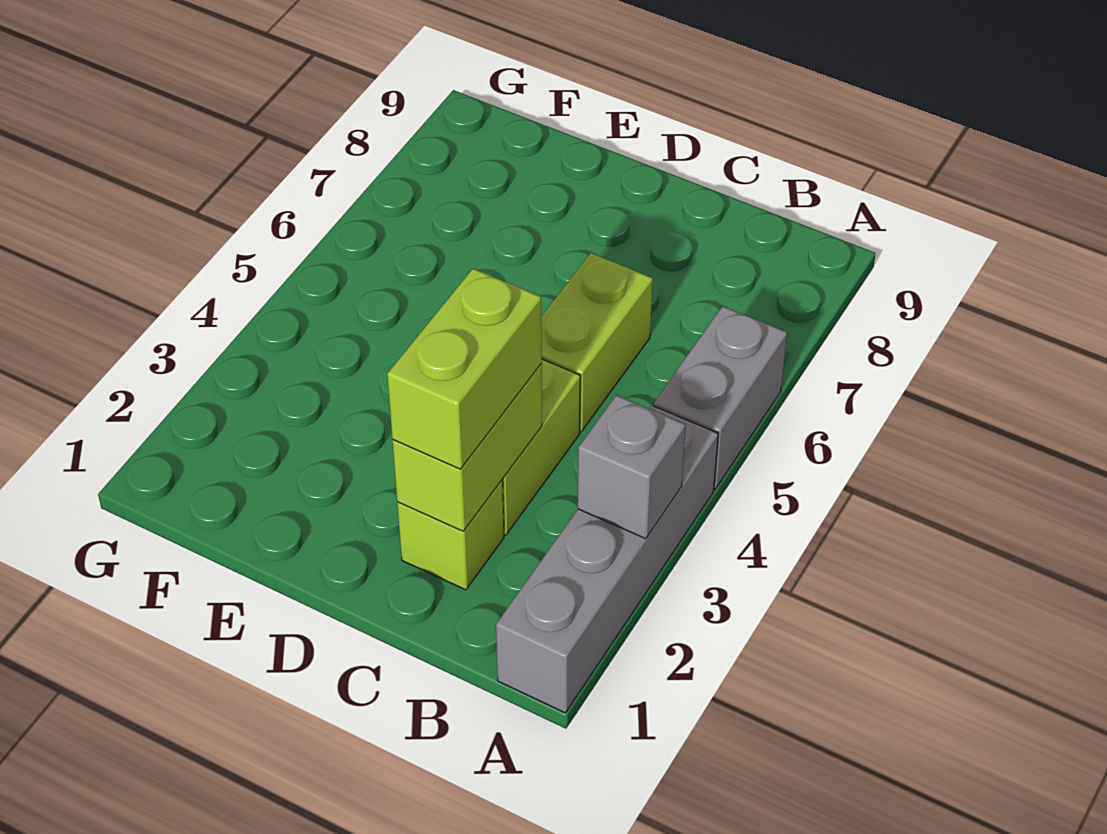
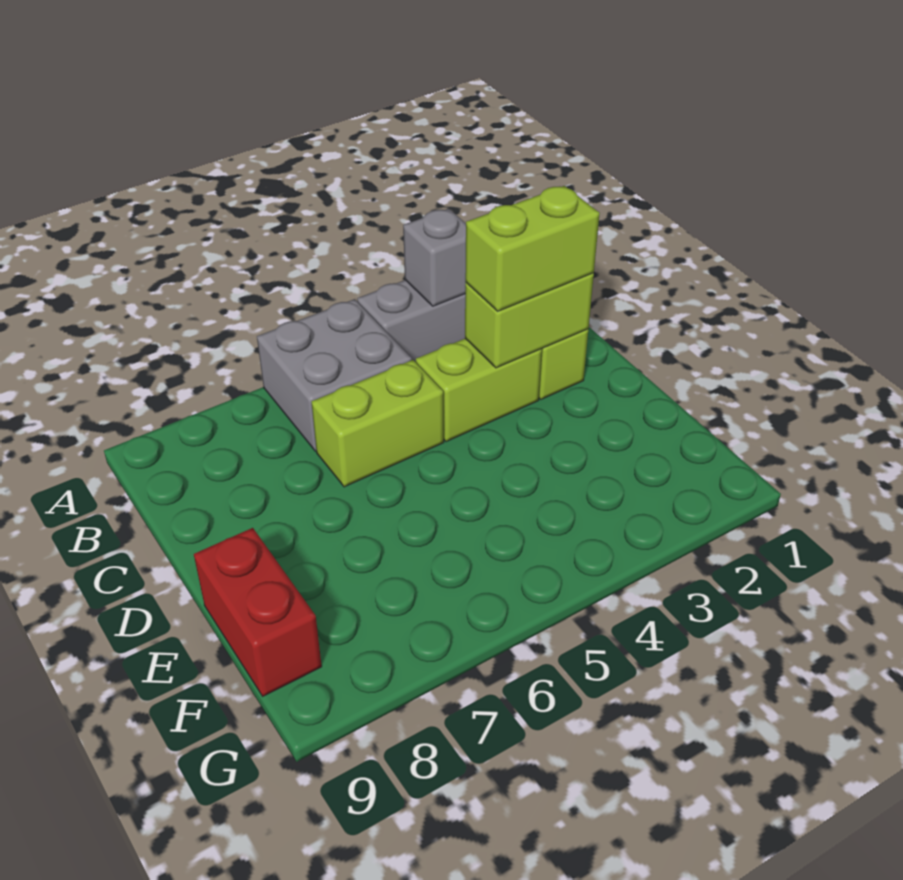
grey 1x2 brick [653,306,787,489] -> grey 2x2 brick [257,299,412,451]
none -> red 1x2 brick [194,528,322,696]

